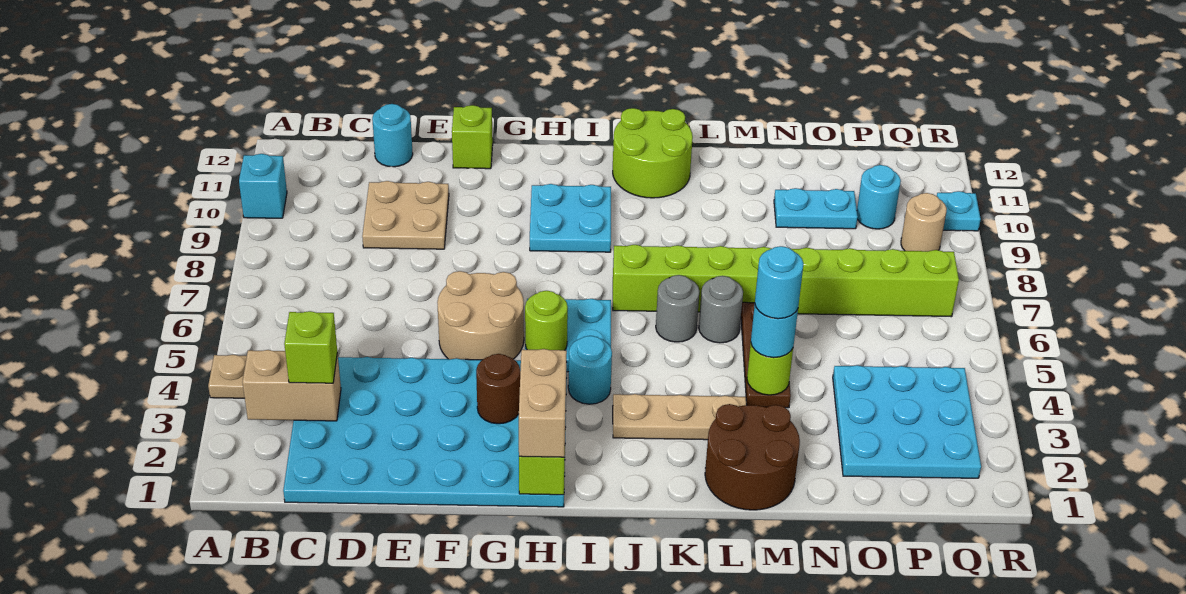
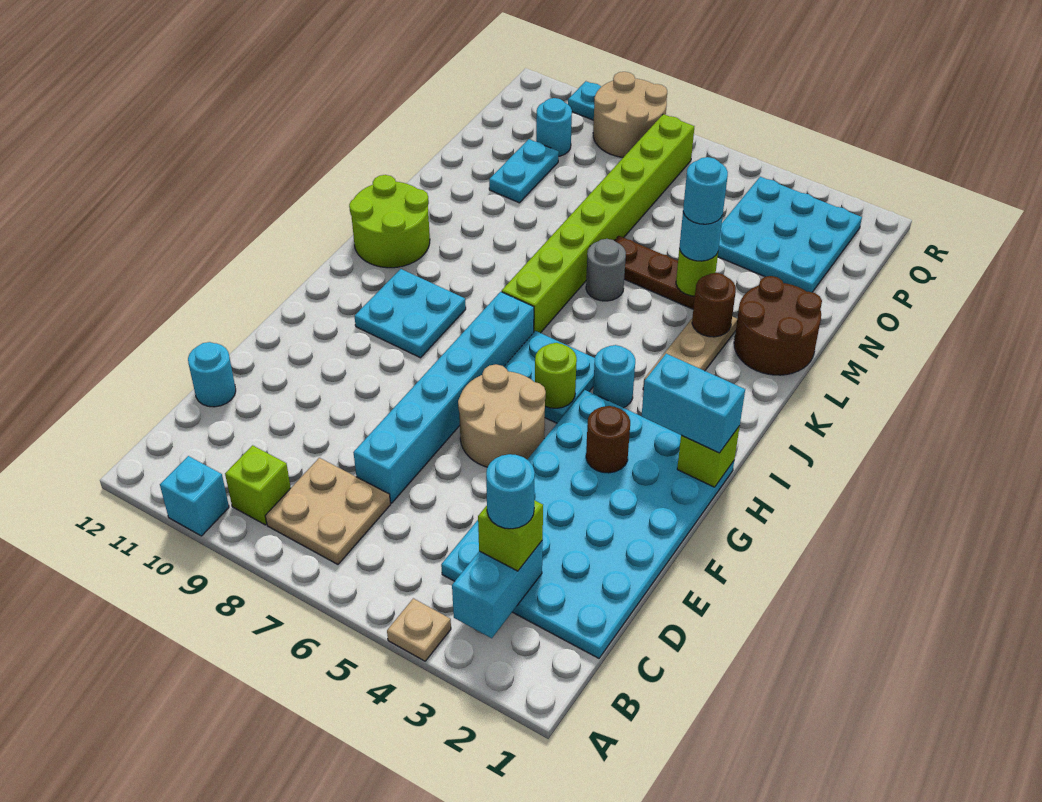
tan 1x2 brick [242,350,341,421] -> cyan 1x2 brick [452,540,543,638]
none -> cyan 1x1 round brick [486,454,535,529]
none -> cyan 1x6 brick [353,292,534,503]
tan 2x2 plate [362,181,449,249] -> tan 2x2 plate moved to [266,458,390,564]
lime 1x1 brick [452,105,493,169] -> lime 1x1 brick moved to [225,445,291,525]
tan 1x2 brick [519,349,567,457] -> cyan 1x2 brick [642,354,745,453]
grey 1x1 round brick [656,275,699,342] -> none
none -> brown 1x1 round brick [692,273,736,337]
tan 1x1 round brick [901,193,947,251] -> tan 2x2 round brick [593,72,667,157]

